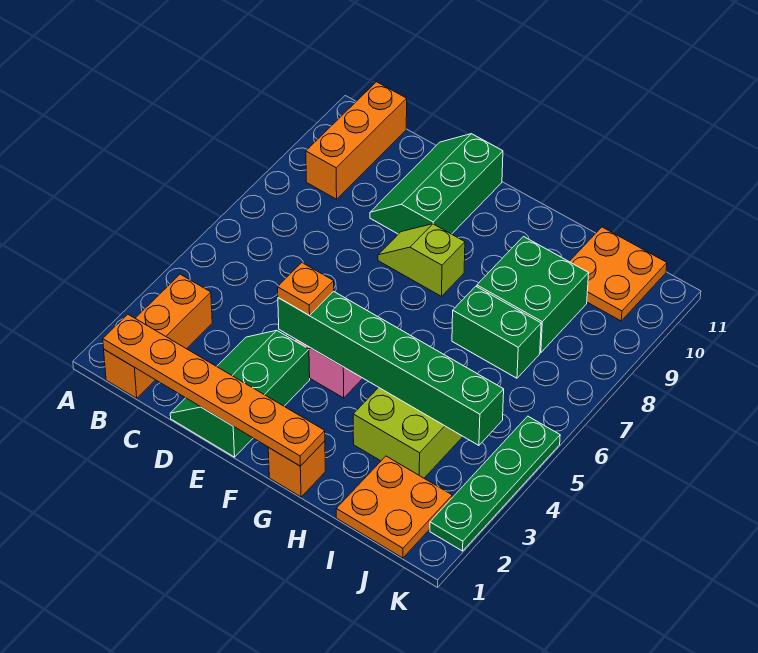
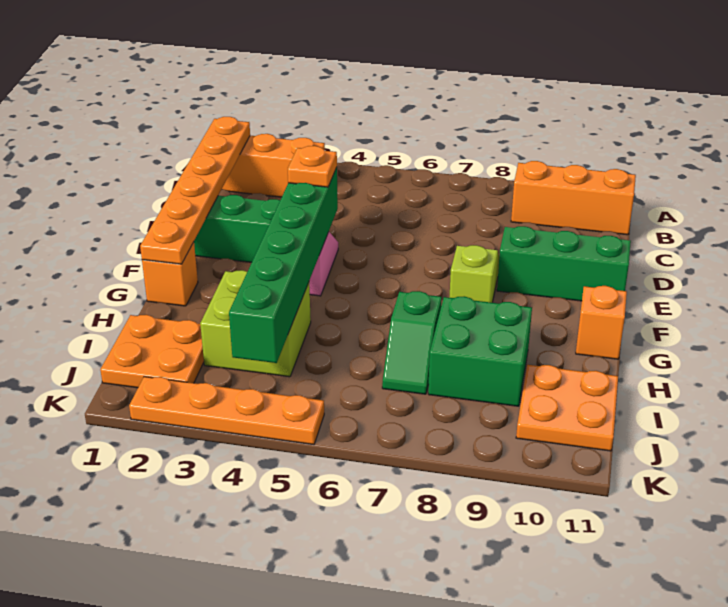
none -> orange 1x1 brick [576,286,627,359]
green 1x2 brick [452,286,541,378] -> green 1x2 slope [382,291,442,394]
green 1x4 plate [430,416,560,551] -> orange 1x4 plate [129,377,324,445]

